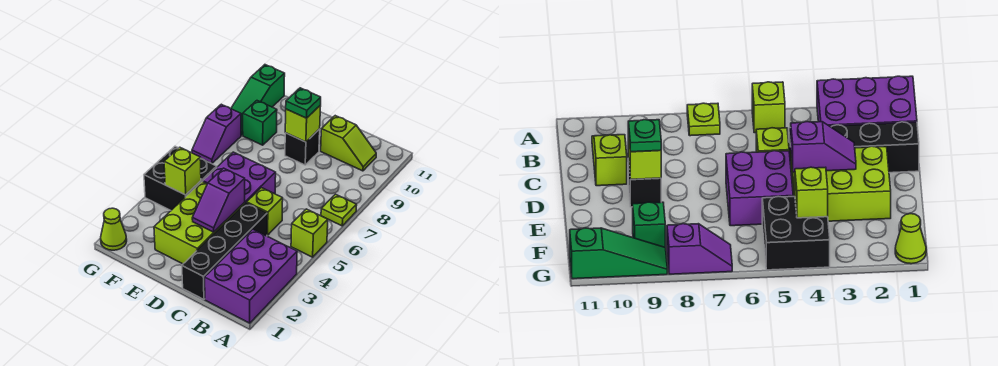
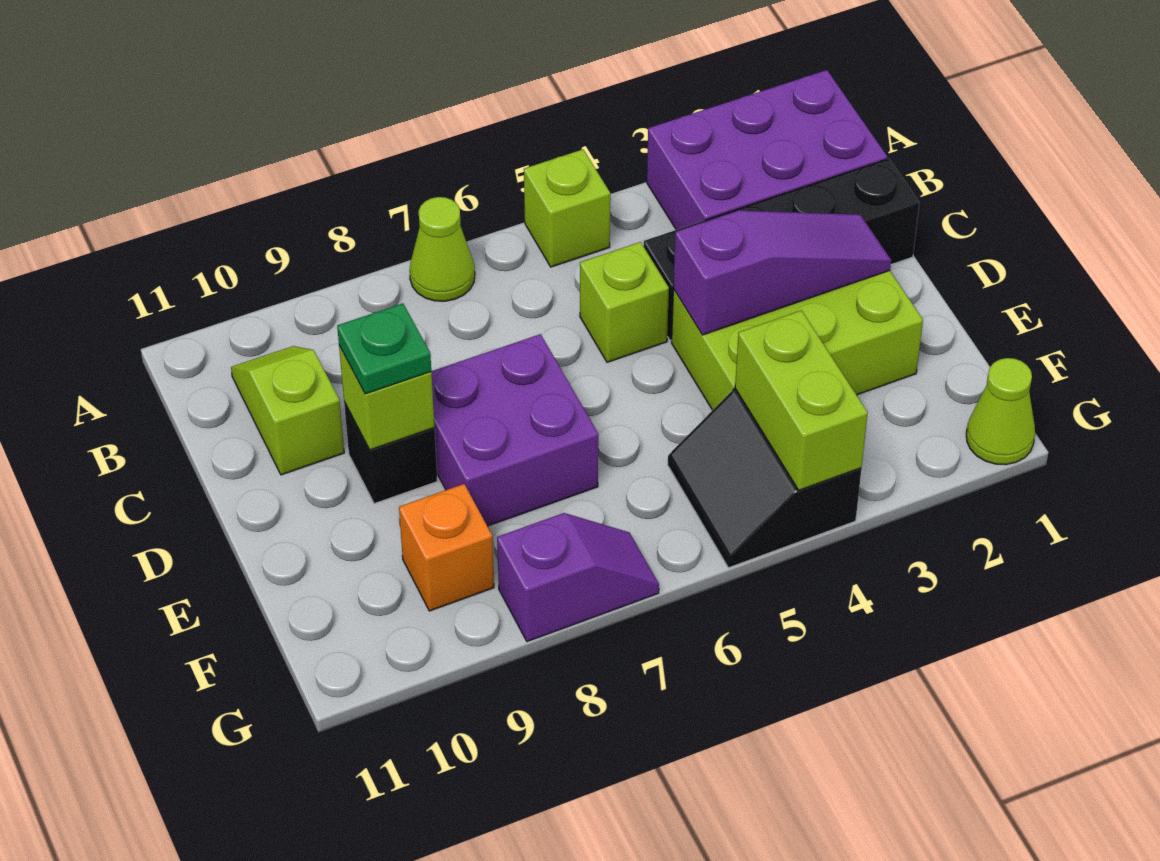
lime 1x1 plate [321,194,357,226] -> lime 1x1 cone [410,197,475,301]
purple 1x2 slope [192,168,245,232] -> purple 1x3 slope [673,210,891,335]
purple 2x2 brick [203,152,276,203] -> purple 2x2 brick moved to [431,334,598,526]
black 2x2 brick [144,146,217,210] -> black 2x2 slope [668,389,862,568]
lime 1x1 brick [164,147,201,195] -> lime 1x2 brick [735,310,868,490]
green 1x1 brick [243,101,277,145] -> orange 1x1 brick [399,484,494,611]
green 1x3 slope [231,65,285,136] -> none

